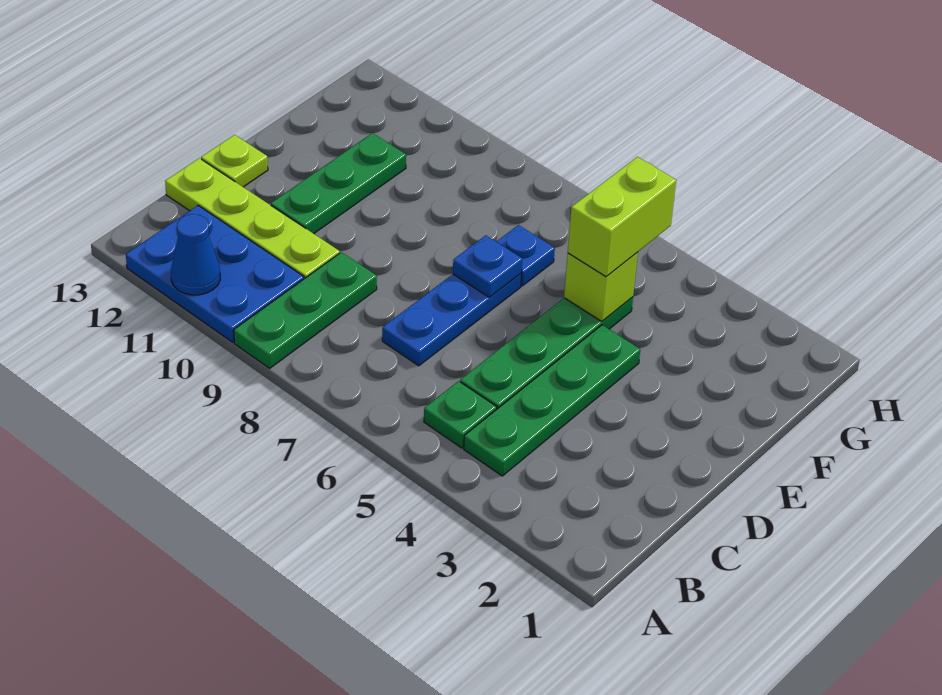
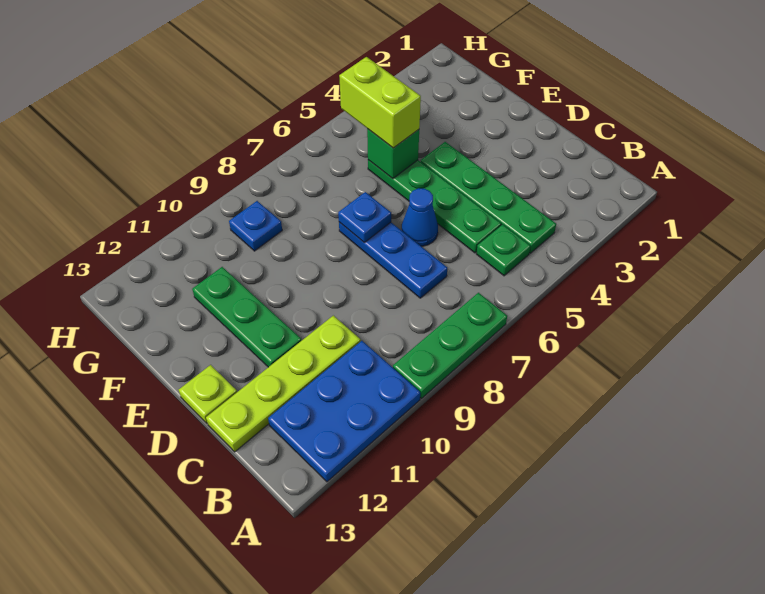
green 1x3 plate [234,252,377,368] -> green 1x3 plate turned to [393,293,507,398]
blue 1x1 cone [171,214,220,295] -> blue 1x1 cone moved to [402,188,438,246]
lime 1x1 brick [564,252,638,321] -> green 1x1 brick [367,129,419,179]
blue 1x1 plate [496,225,555,286] -> blue 1x1 plate moved to [229,201,282,251]

